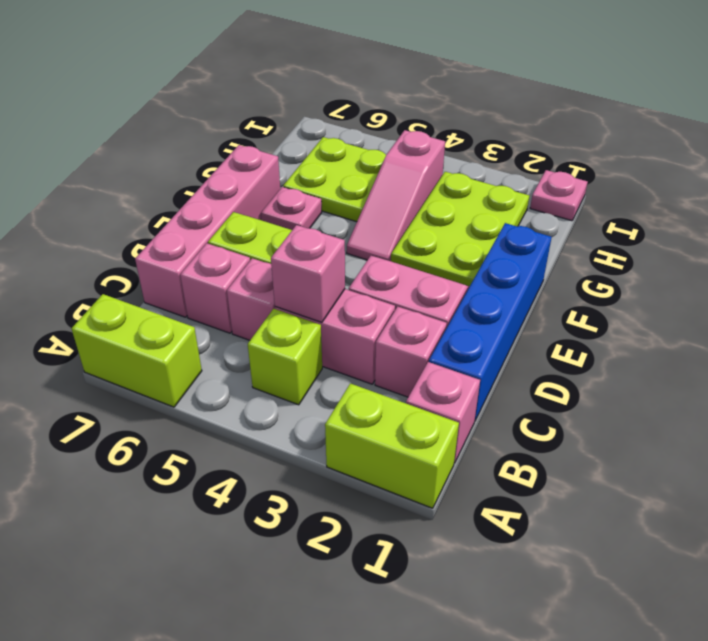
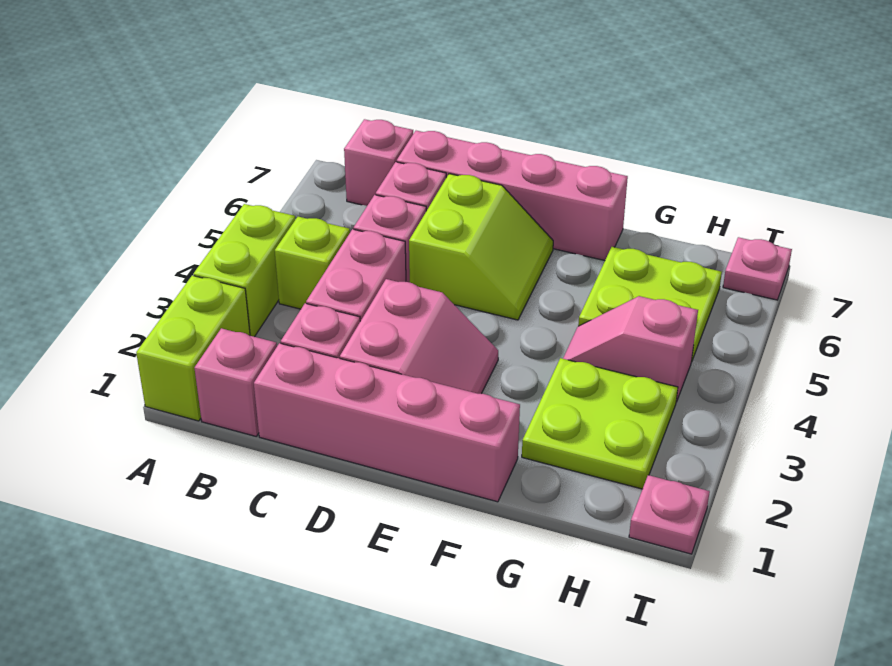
lime 1x2 brick [72,294,202,407] -> lime 1x2 brick moved to [193,204,295,337]
blue 1x4 brick [429,223,552,420] -> pink 1x4 brick [254,343,520,502]
pink 1x1 brick [271,225,345,322] -> pink 1x1 brick moved to [344,119,413,206]
lime 2x3 plate [391,172,529,286] -> lime 2x2 plate [522,358,678,489]
pink 1x3 slope [347,130,445,261] -> pink 1x2 slope [563,296,698,402]
pink 1x1 plate [261,187,322,230] -> pink 1x1 plate moved to [723,237,792,300]

